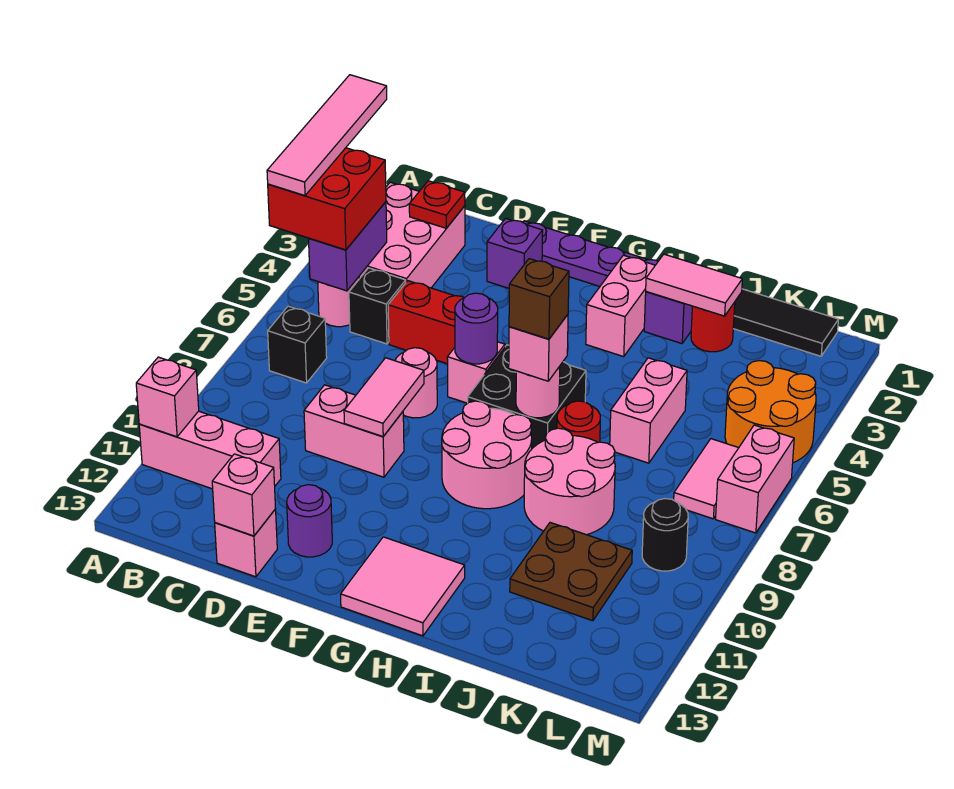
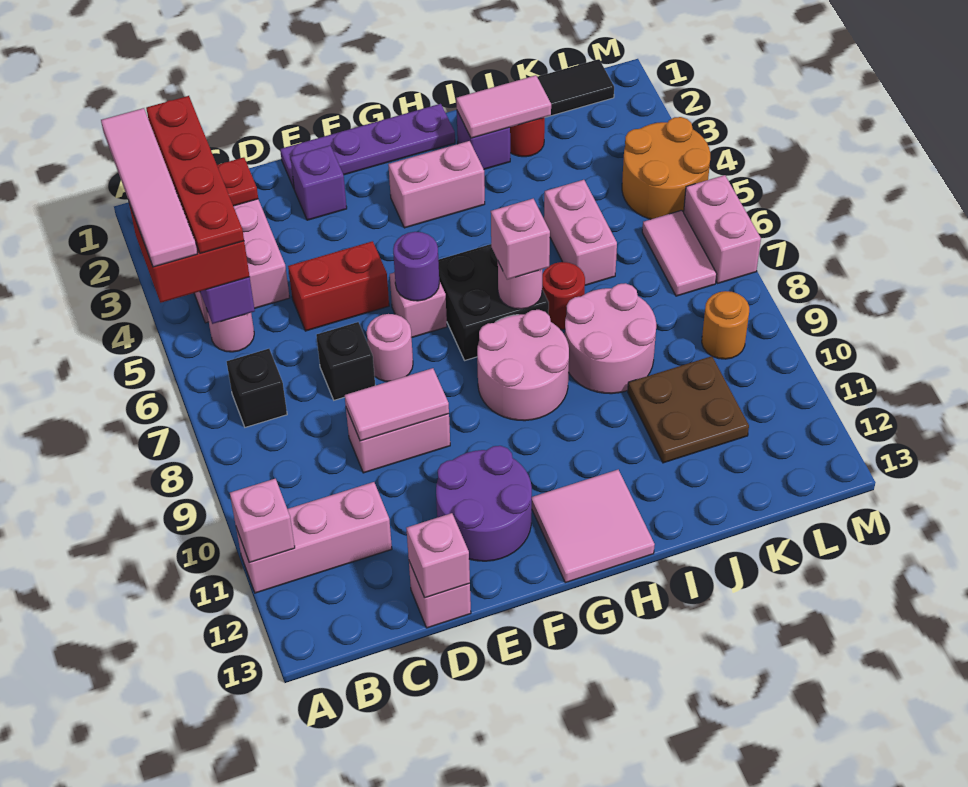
none -> red 1x4 plate [146,96,244,254]
black 1x1 brick [349,268,406,344] -> black 1x1 brick moved to [316,322,375,400]
pink 1x2 tile [344,358,424,436] -> pink 1x2 tile turned to [345,368,449,441]
purple 1x1 round brick [287,485,332,557] -> purple 2x2 round brick [436,446,532,561]
pink 1x2 brick [586,255,655,357] -> pink 1x2 brick turned to [388,141,485,228]
brown 1x1 brick [509,259,569,339] -> none
black 1x1 round brick [642,499,688,571] -> orange 1x1 round brick [702,291,749,359]

